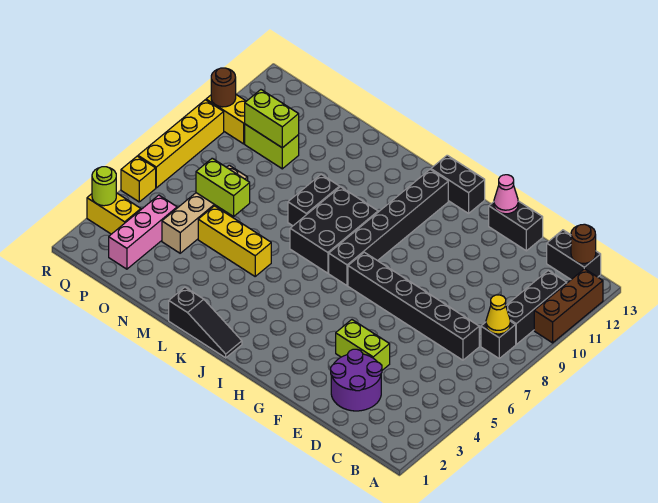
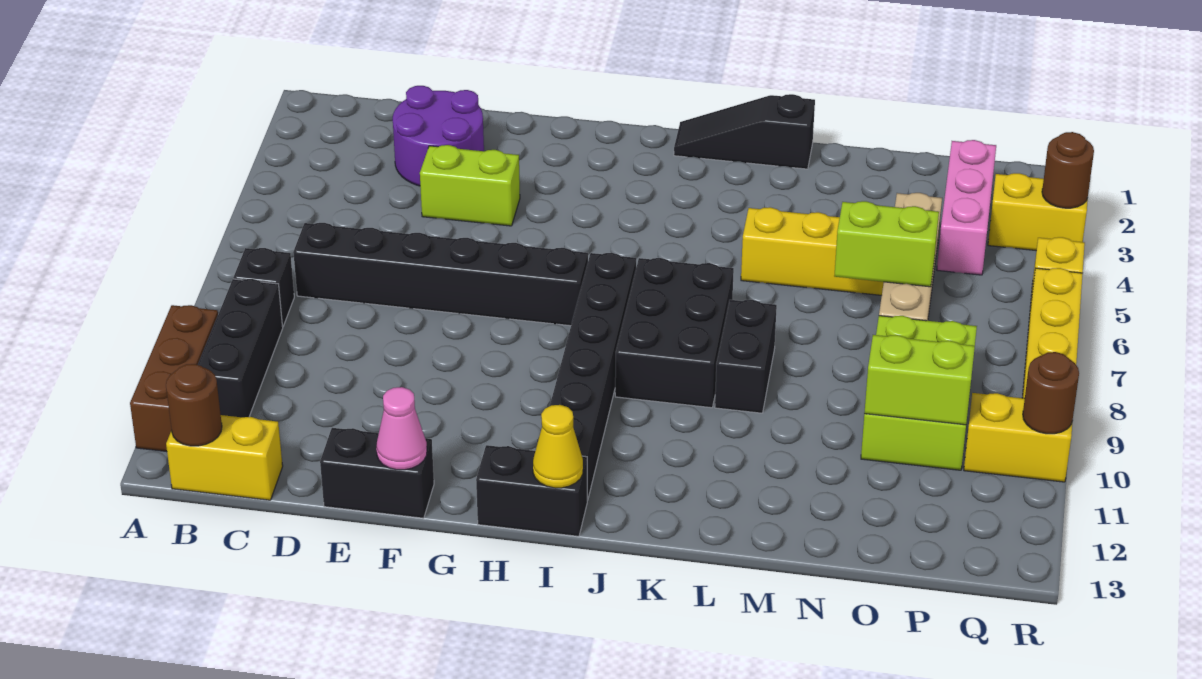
yellow 1x1 cone [486,295,510,334] -> yellow 1x1 cone moved to [533,405,583,488]
black 1x2 brick [547,230,601,279] -> yellow 1x2 brick [166,415,283,500]
lime 1x2 brick [245,124,299,169] -> lime 2x3 brick [861,316,977,470]
lime 1x1 round brick [92,167,116,206] -> brown 1x1 round brick [1042,132,1094,208]

